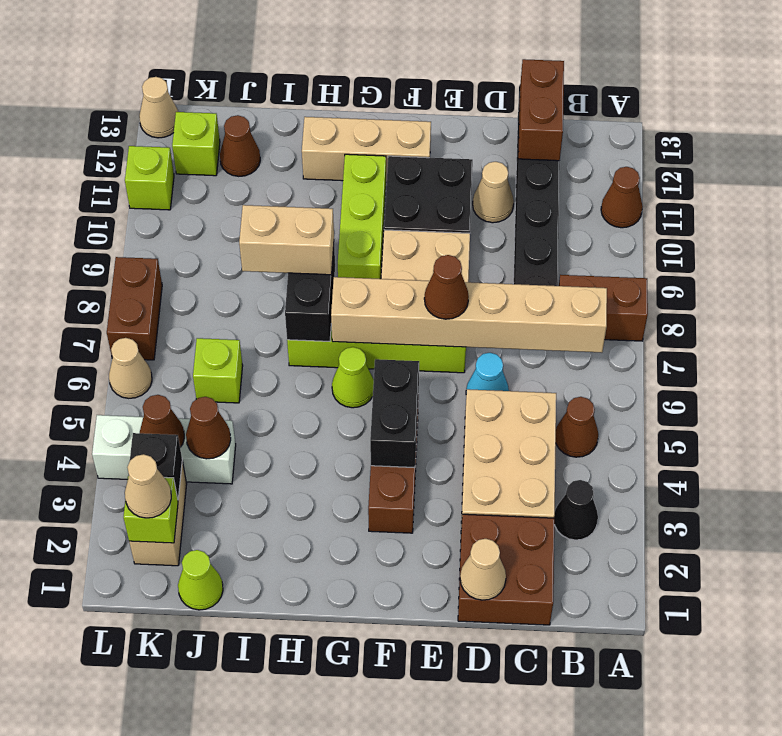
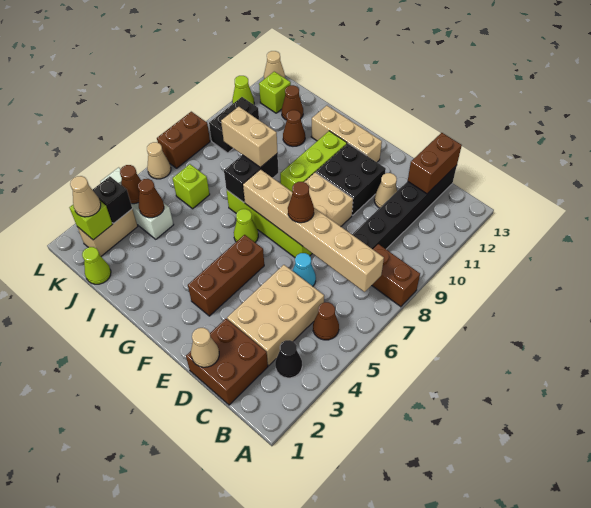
brown 1x1 cone [601,167,643,228] -> brown 1x1 cone moved to [283,110,305,146]
black 1x2 brick [370,359,419,468] -> black 1x2 brick moved to [209,97,259,153]
lime 1x1 brick [125,146,174,210] -> lime 1x1 cone [232,76,254,105]

